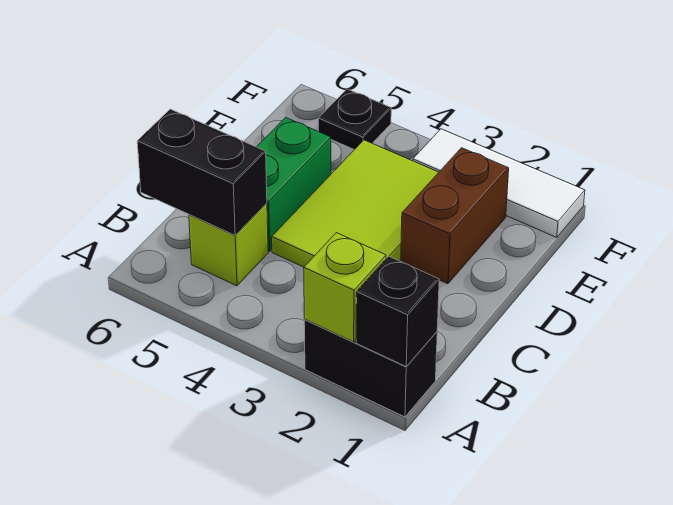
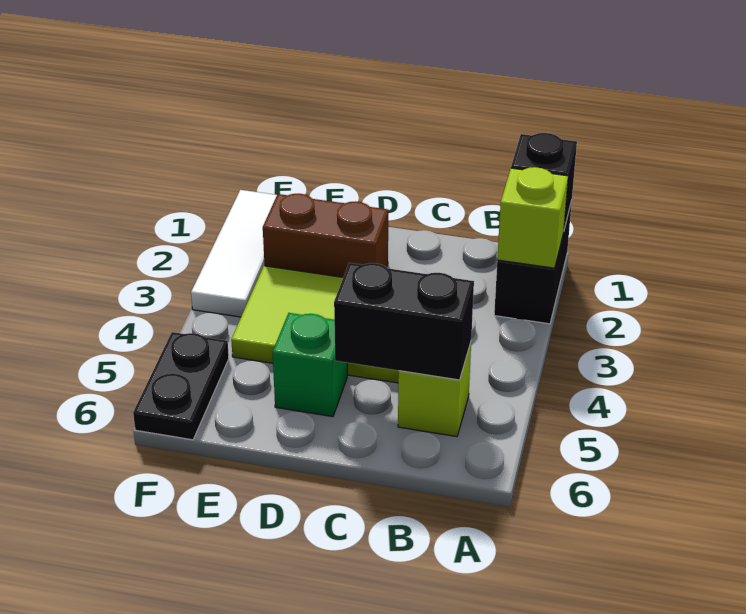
black 1x2 brick [137,109,267,235] -> black 1x2 brick turned to [334,263,474,380]
green 1x2 brick [257,117,331,251] -> green 1x1 brick [273,313,347,417]
black 1x1 plate [318,89,391,150] -> black 1x2 plate [133,332,229,440]

